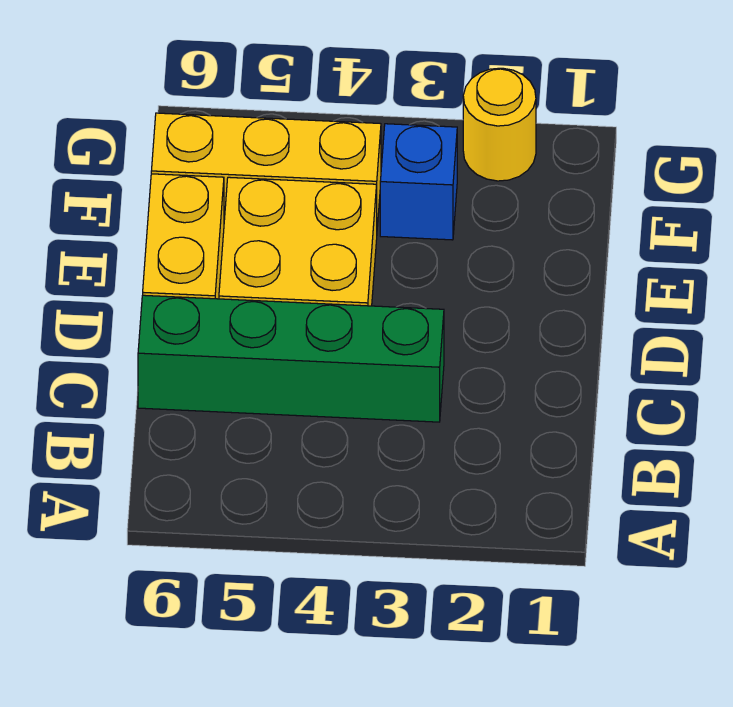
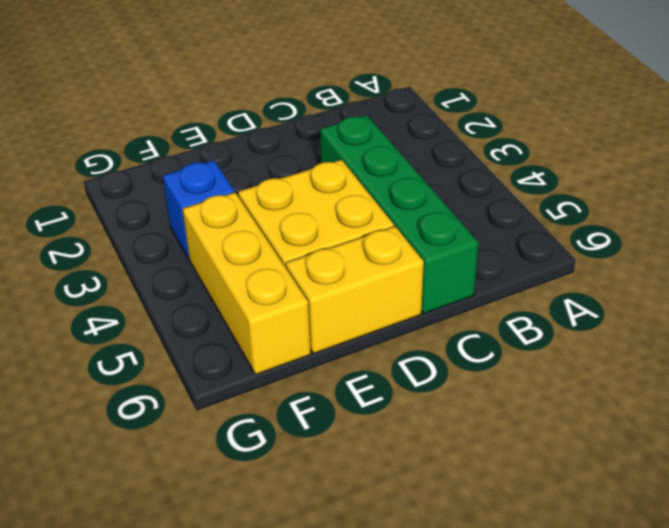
yellow 1x1 round brick [463,68,536,181] -> none

